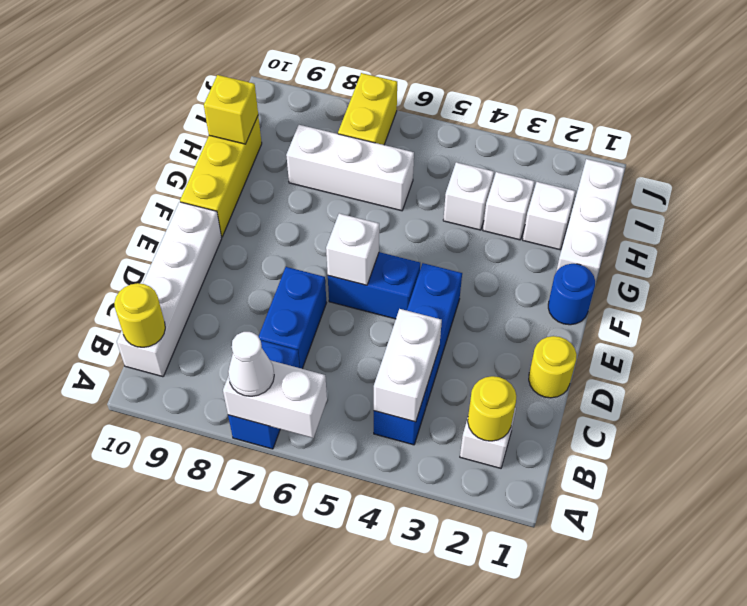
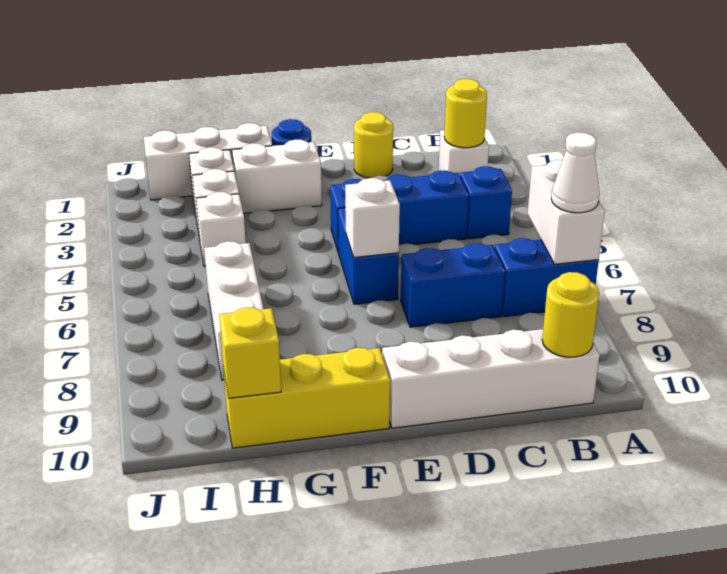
white 1x2 brick [374,309,442,422] -> white 1x2 brick moved to [232,140,322,214]
yellow 1x2 brick [338,73,397,145] -> none

